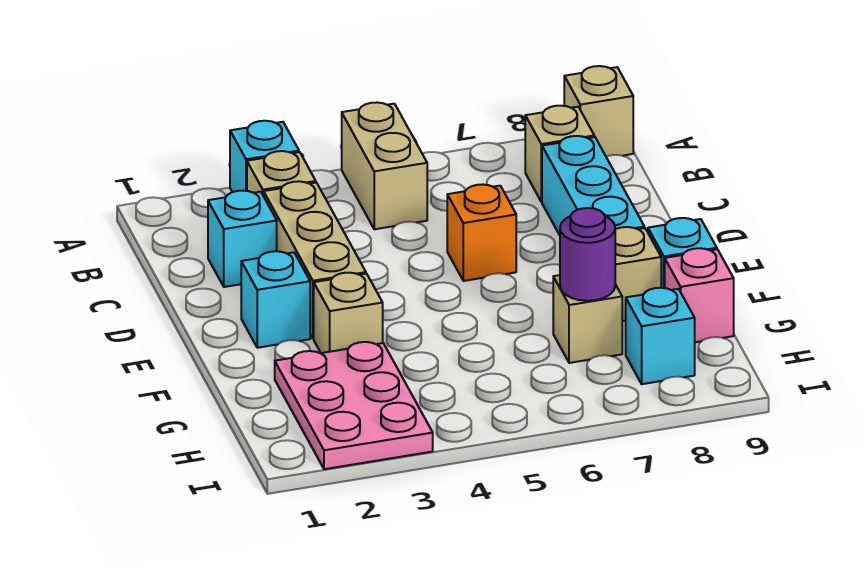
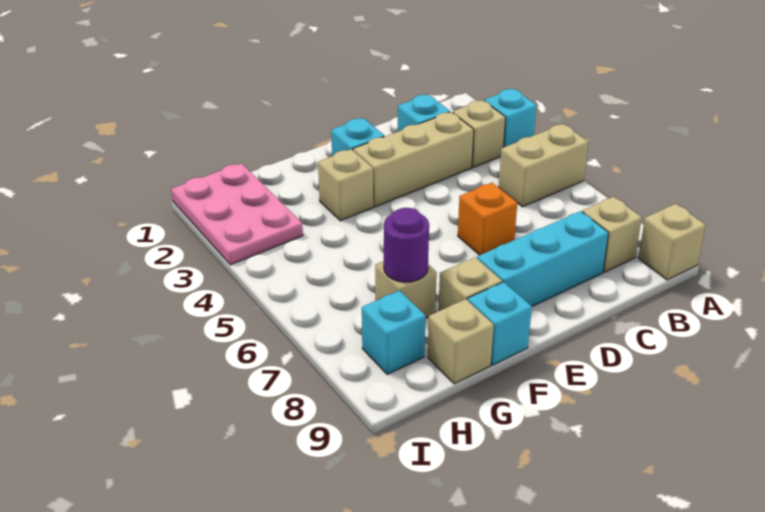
pink 2x3 plate [275,342,433,469] -> pink 2x3 plate turned to [171,163,303,265]
pink 1x1 brick [665,248,734,342] -> tan 1x1 brick [428,299,494,384]

